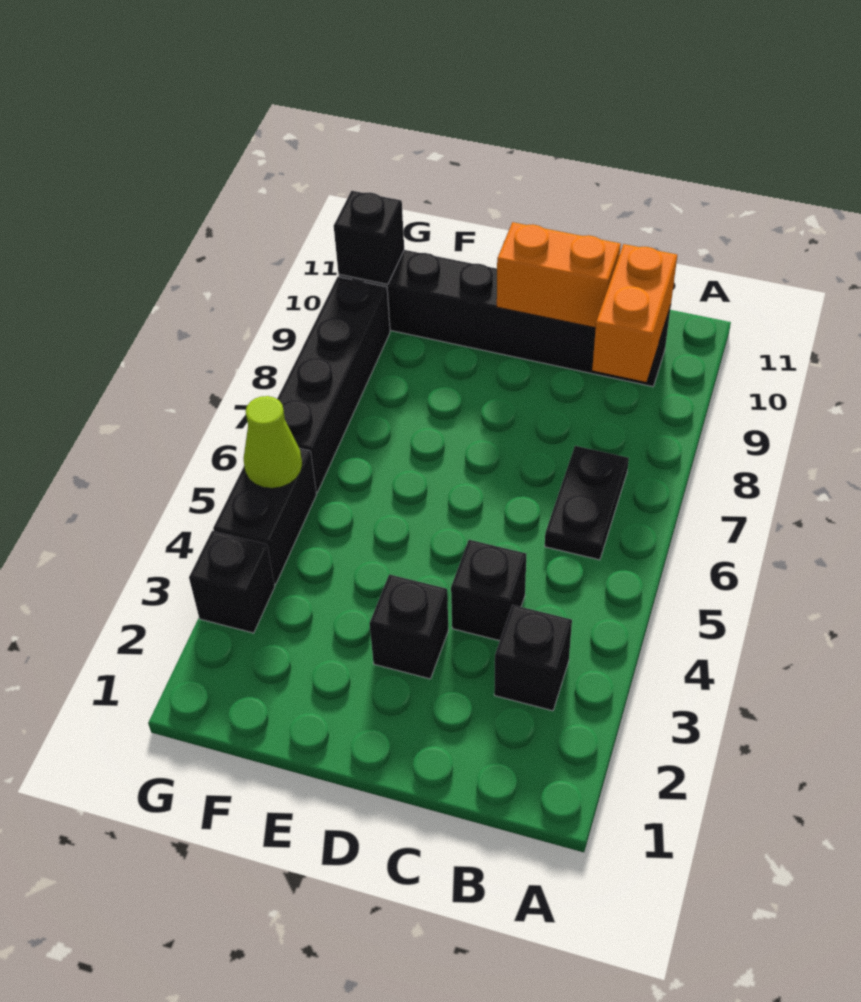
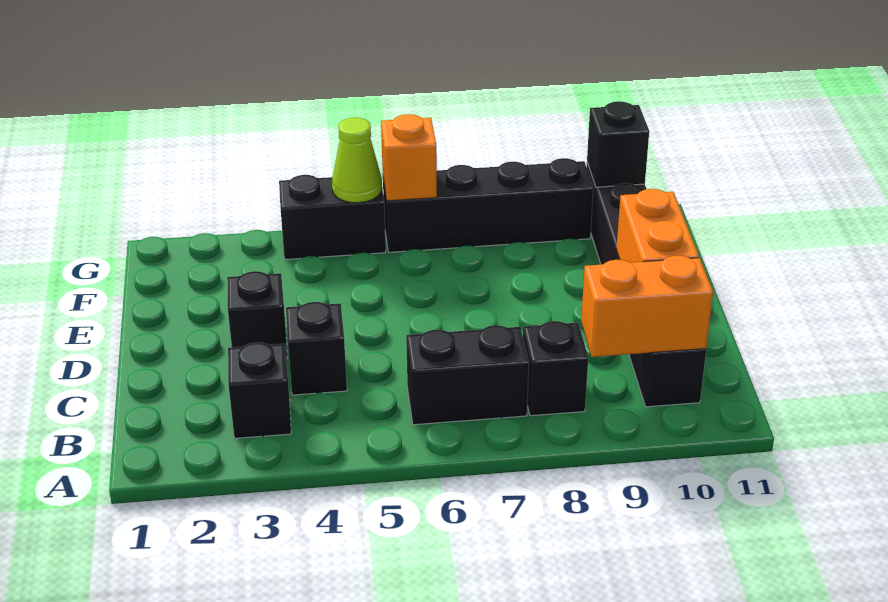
black 1x2 plate [545,446,629,560] -> black 1x2 brick [406,325,529,425]
black 1x1 brick [189,531,275,633] -> black 1x1 brick moved to [523,321,588,416]
none -> orange 1x1 brick [381,114,437,201]

